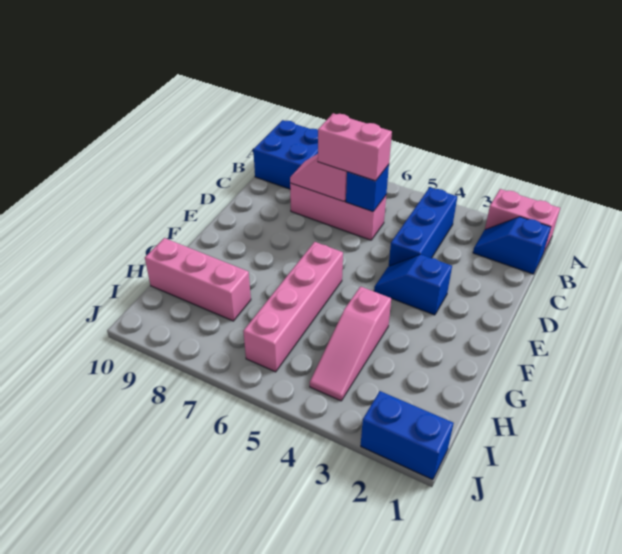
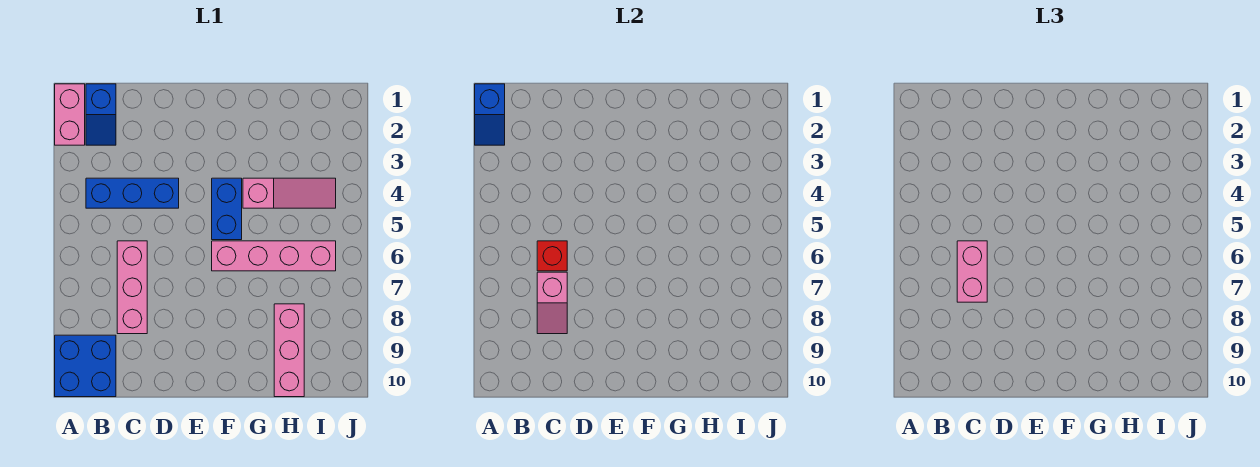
blue 1x1 brick [346,165,389,212] -> red 1x1 brick [537,241,567,271]
blue 1x2 slope [374,255,452,315] -> blue 1x2 slope moved to [475,84,505,145]
blue 1x2 brick [361,391,454,480] -> blue 1x2 brick moved to [212,178,242,240]

